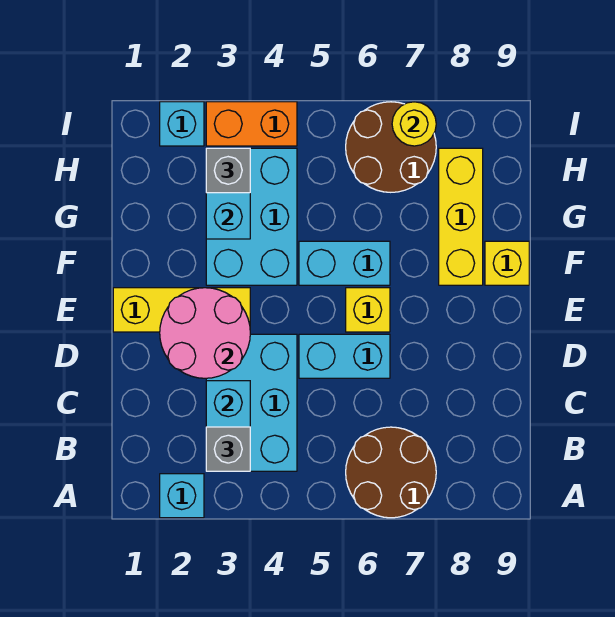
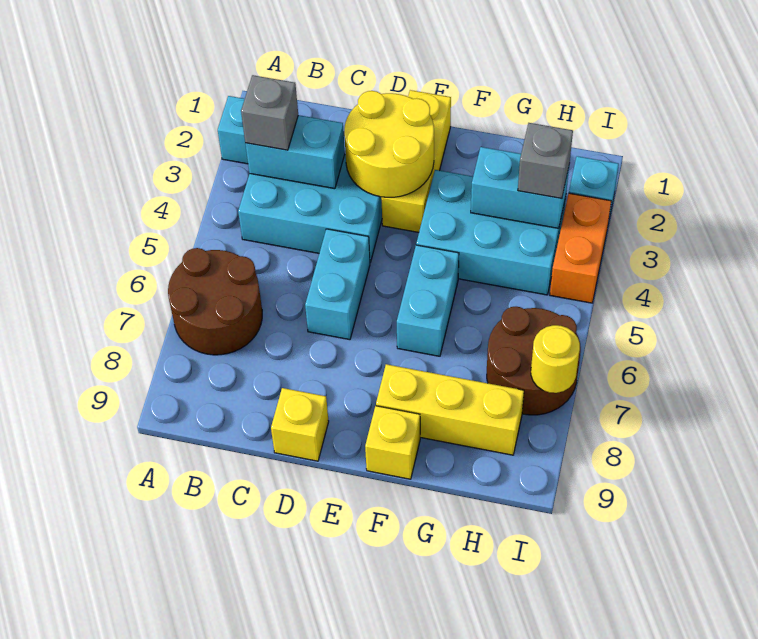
pink 2x2 round brick [160,288,250,378] -> yellow 2x2 round brick [344,91,434,197]
yellow 1x1 brick [346,288,390,332] -> yellow 1x1 brick moved to [271,388,329,461]

